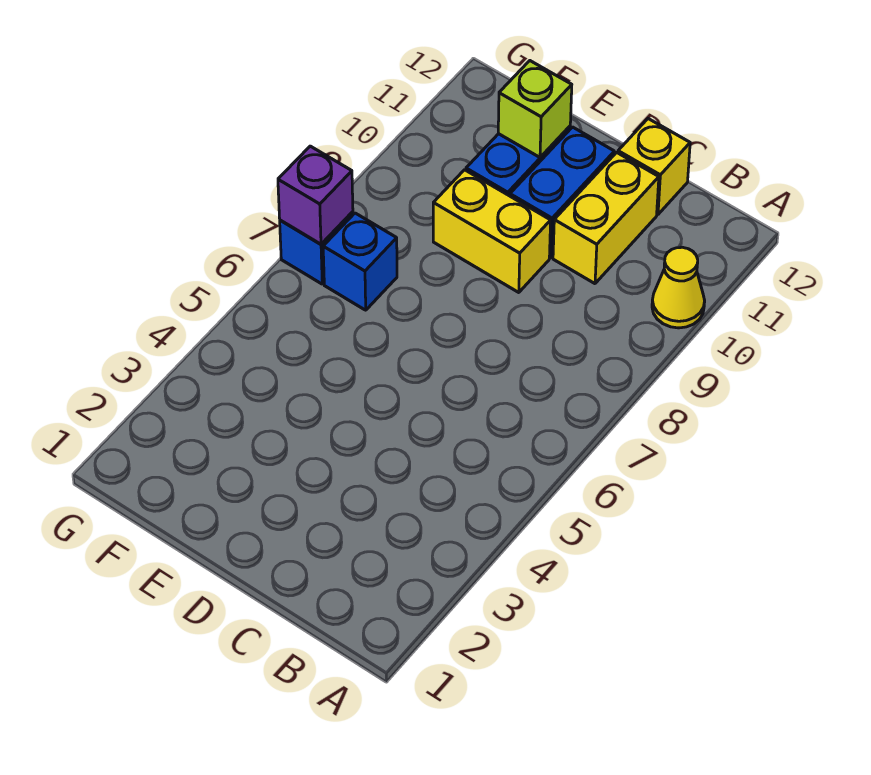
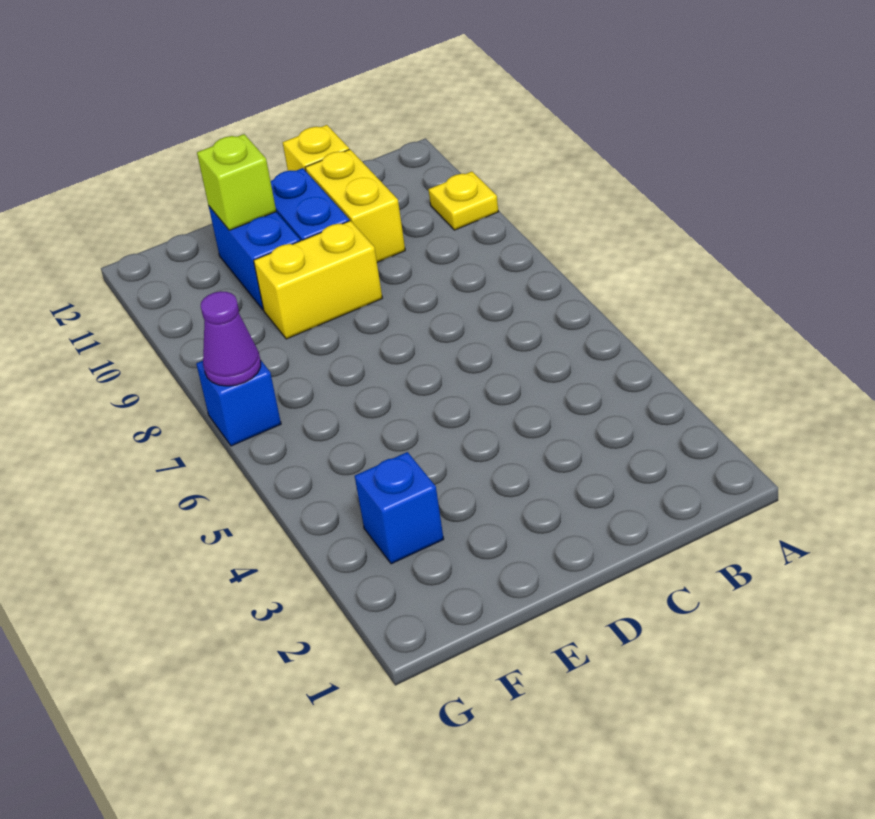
yellow 1x1 cone [652,247,705,328] -> yellow 1x1 plate [428,172,498,230]
blue 1x1 brick [323,213,397,310] -> blue 1x1 brick moved to [355,452,444,564]
purple 1x1 brick [278,146,353,244] -> purple 1x1 cone [201,291,261,386]

